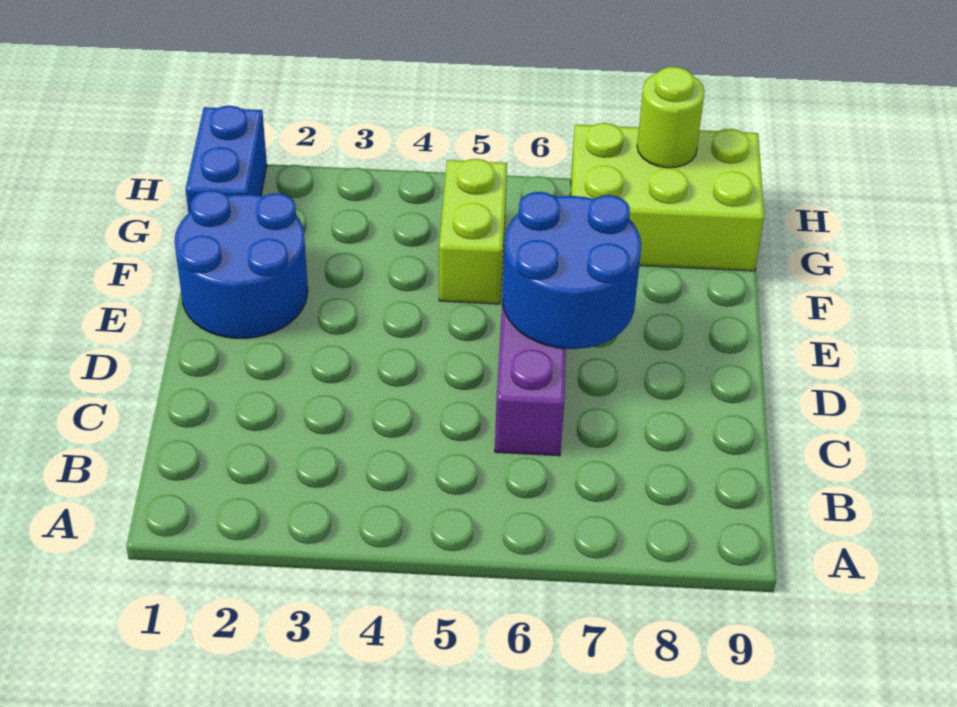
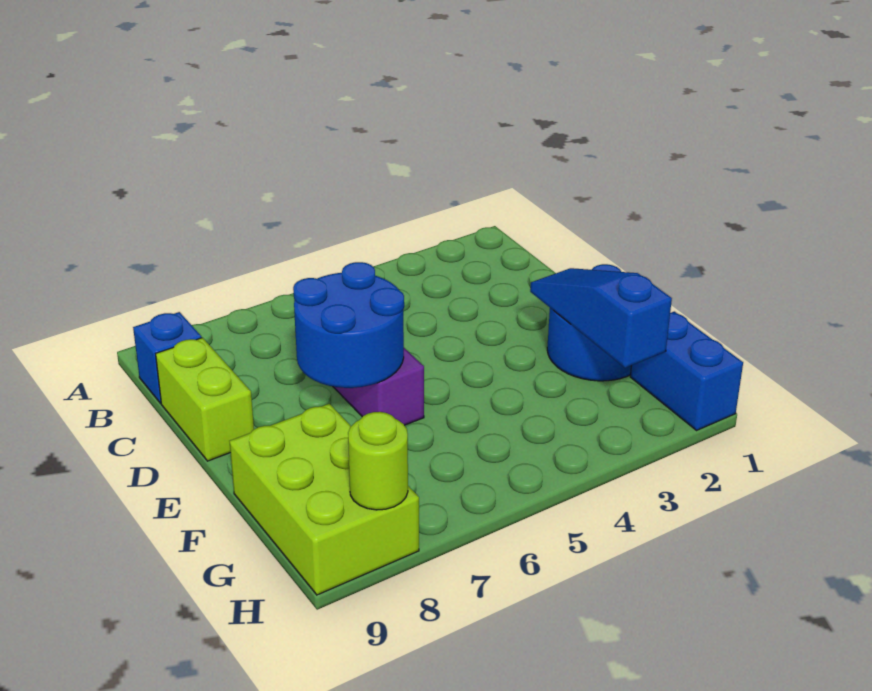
none -> blue 1x1 brick [133,312,202,403]
none -> blue 1x3 slope [530,268,672,368]
lime 1x2 brick [439,159,507,304] -> lime 1x2 brick moved to [156,338,254,461]
lime 2x3 brick [570,123,764,271] -> lime 2x3 brick turned to [230,404,419,595]

